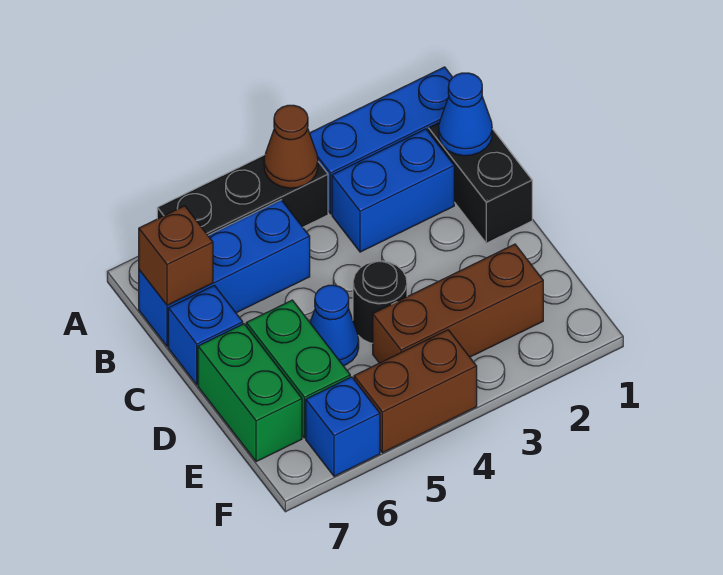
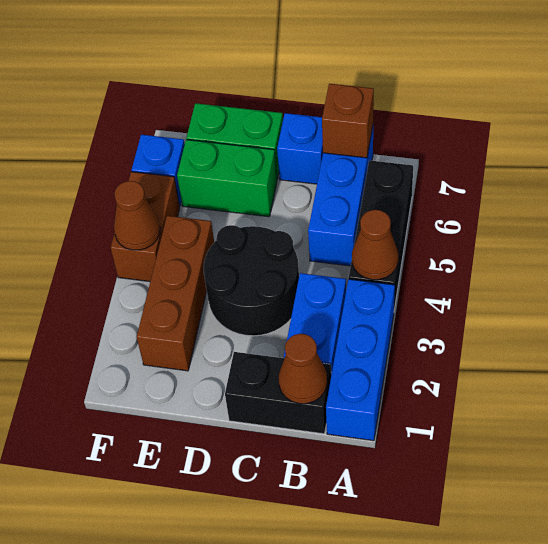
blue 1x1 cone [439,73,492,156] -> brown 1x1 cone [279,334,327,404]
black 1x1 round brick [353,261,407,343] -> black 2x2 round brick [204,225,299,336]
blue 1x1 cone [310,285,359,366] -> none
none -> brown 1x1 cone [114,181,160,250]

